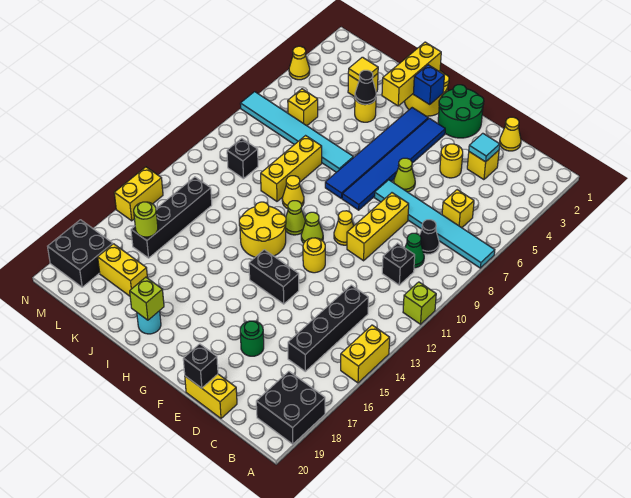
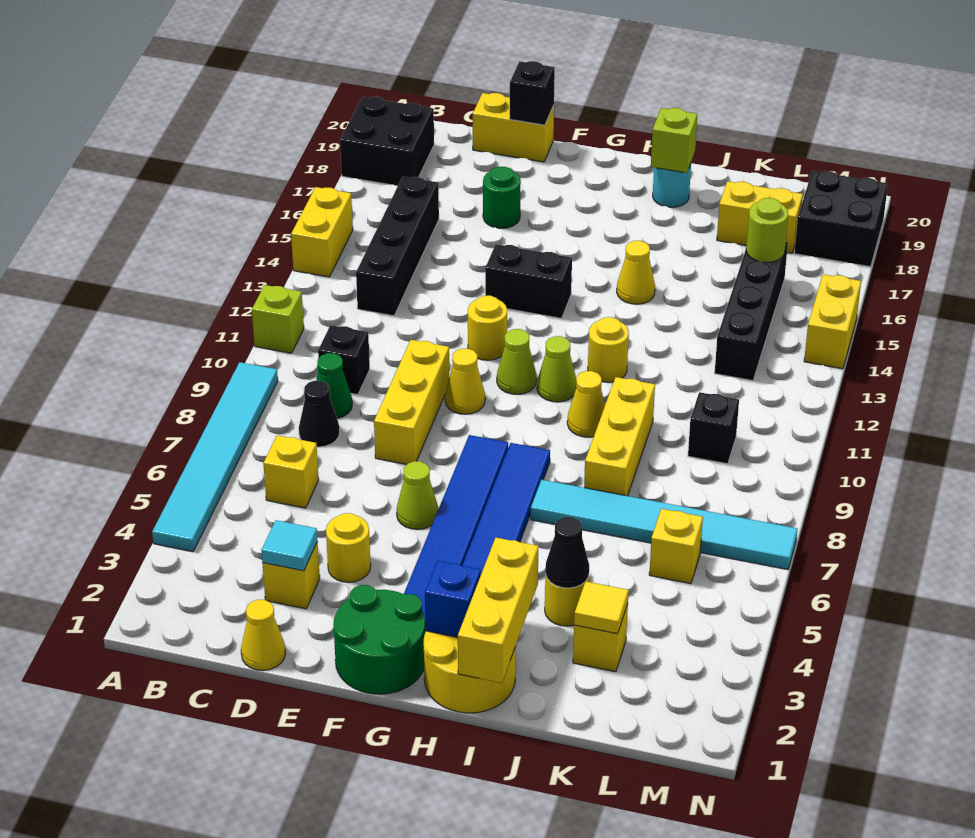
cyan 1x6 tile [374,180,495,268] -> cyan 1x6 tile turned to [152,362,278,552]
yellow 2x2 round brick [239,202,286,257] -> yellow 1x1 round brick [588,317,629,382]
yellow 1x1 cone [289,46,310,80] -> yellow 1x1 cone moved to [617,241,655,304]

